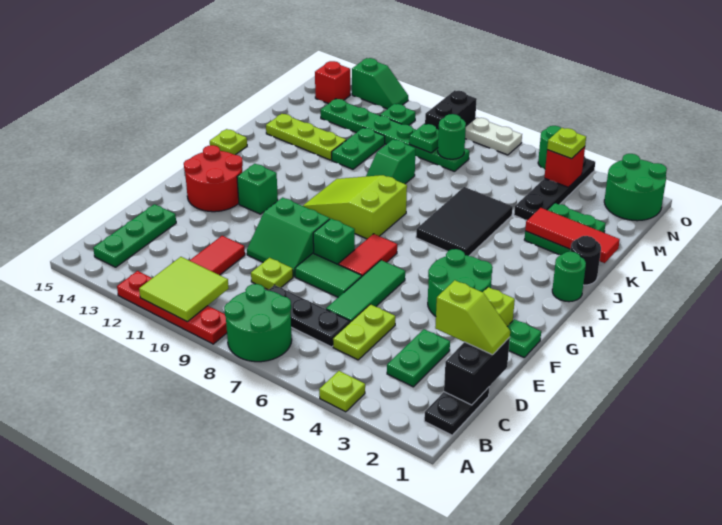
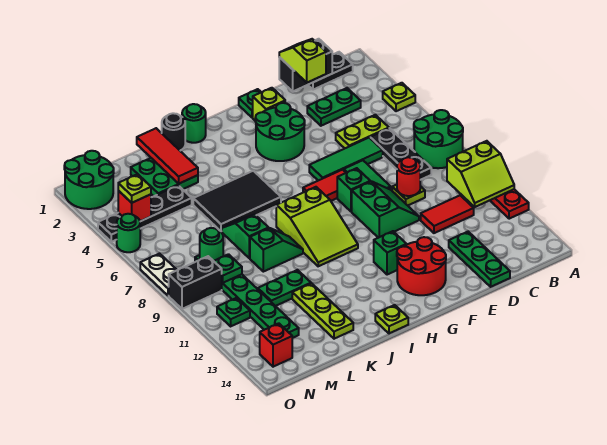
lime 2x2 tile [139,257,229,322] -> lime 2x2 slope [447,141,514,207]
green 1x3 plate [93,204,176,267] -> green 1x3 plate turned to [449,232,510,287]
none -> red 1x1 round brick [397,157,420,196]
green 1x2 slope [352,58,408,109] -> green 1x2 slope moved to [222,214,268,258]

